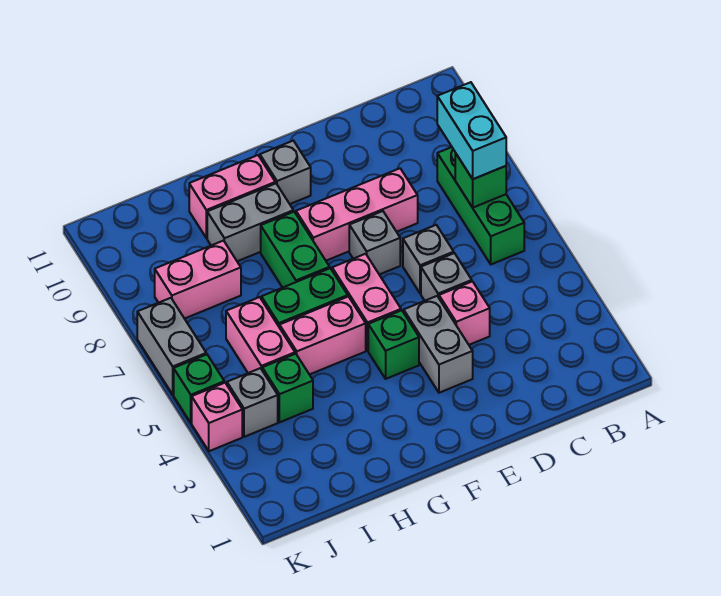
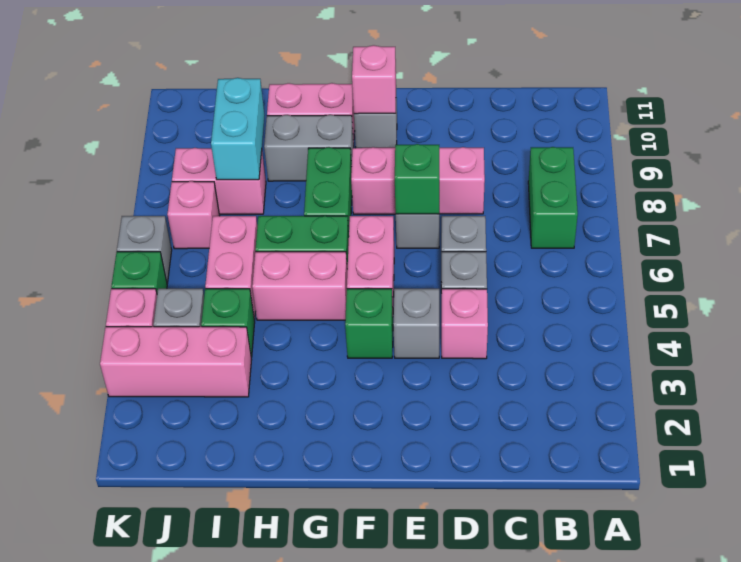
green 1x3 brick [437,147,524,264] -> green 1x2 brick [528,147,578,248]
green 1x1 brick [455,153,506,208] -> green 1x1 brick moved to [395,144,439,214]
cyan 1x2 brick [437,82,506,179] -> cyan 1x2 brick moved to [211,78,265,180]
grey 1x2 brick [404,296,473,393] -> grey 1x1 brick [393,289,439,358]
none -> pink 1x1 brick [352,45,396,114]
none -> pink 1x3 brick [100,327,251,397]
none -> pink 1x1 brick [167,181,219,249]
grey 1x2 brick [137,298,206,395] -> grey 1x1 brick [117,216,172,283]

